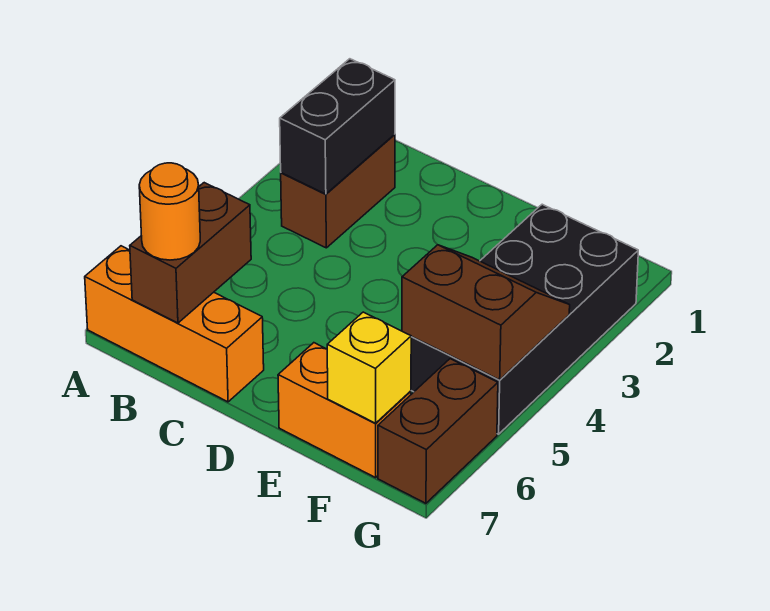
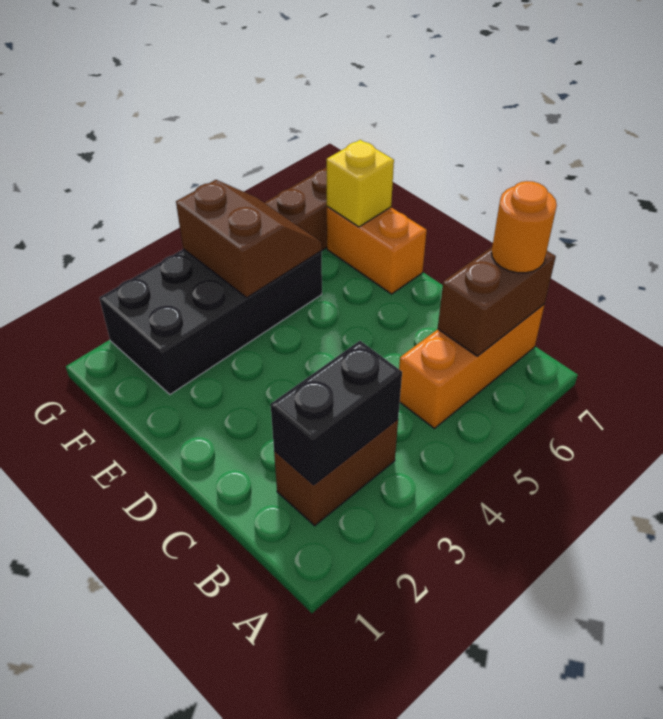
orange 1x3 brick [85,246,264,402] -> orange 1x3 brick turned to [399,304,545,428]
brown 2x2 slope [402,245,570,380] -> brown 2x2 slope turned to [176,180,322,298]

